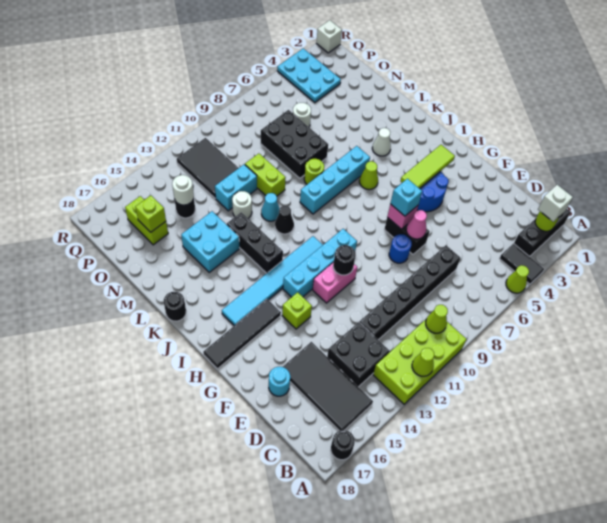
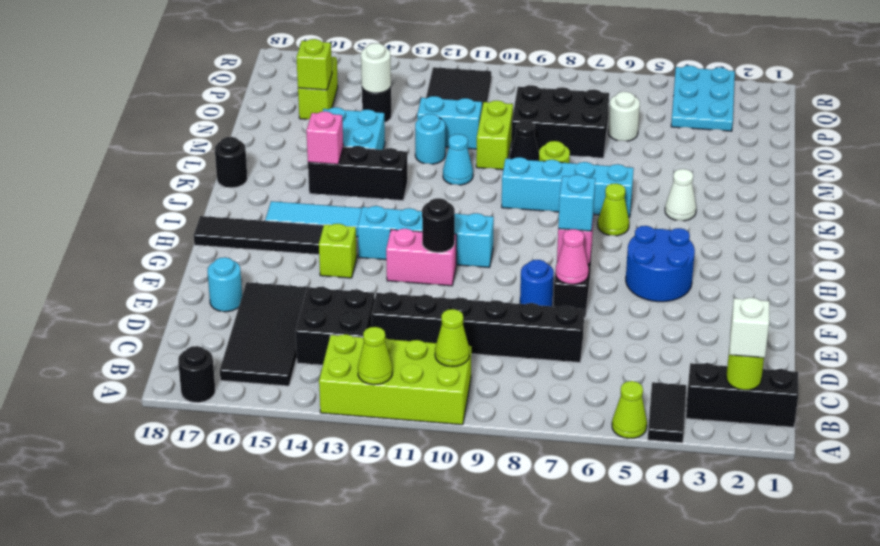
lime 1x3 tile [401,145,455,189] -> none
black 1x3 brick [227,212,283,273] -> black 1x3 brick turned to [308,146,408,201]
black 1x1 cone [275,206,294,234] -> black 1x1 cone moved to [510,120,539,161]
none -> pink 1x1 brick [306,111,343,164]
black 2x3 brick [261,110,328,178] -> black 2x3 brick turned to [511,85,609,158]
white 1x1 round brick [232,191,252,218] -> cyan 1x1 round brick [415,114,445,164]
white 1x1 brick [316,20,342,53] -> none

